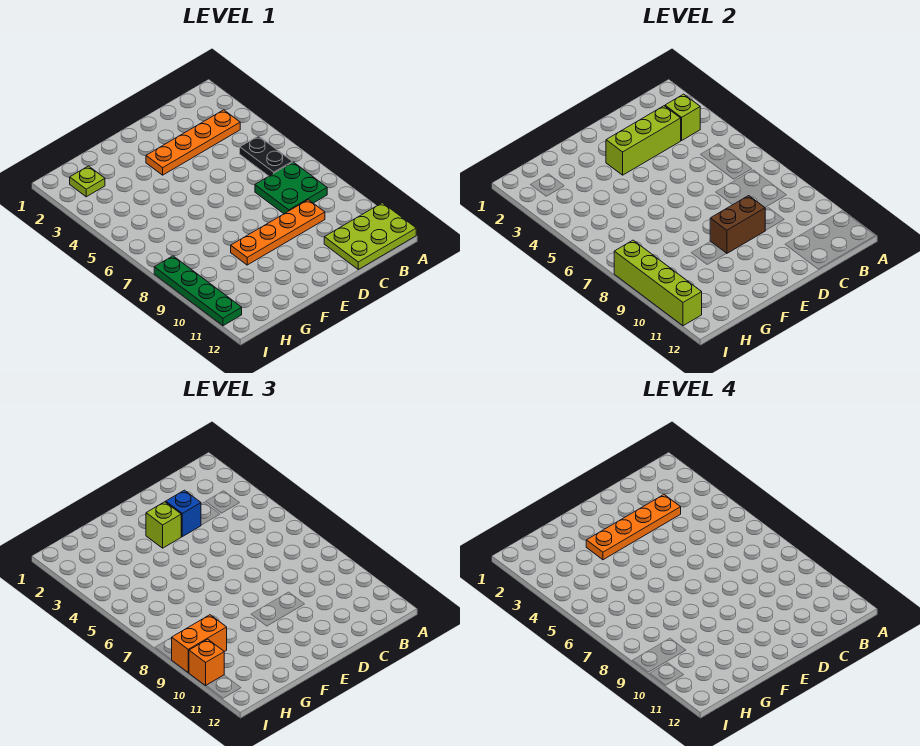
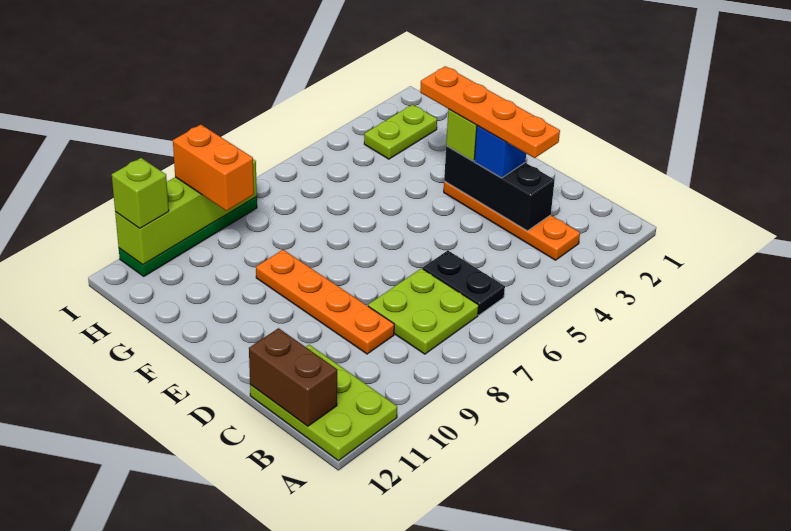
lime 1x1 brick [665,94,700,141] -> lime 1x1 brick moved to [112,158,169,228]
black 1x2 plate [240,136,292,176] -> black 1x2 plate turned to [423,250,505,315]
green 2x2 plate [255,162,327,214] -> lime 2x2 plate [368,268,479,354]
lime 1x3 brick [606,106,681,175] -> black 1x3 brick [444,146,555,231]
brown 1x2 brick [710,196,765,254] -> brown 1x2 brick moved to [249,328,337,426]
lime 1x1 plate [70,166,105,197] -> lime 1x2 plate [364,105,437,159]
orange 1x1 brick [189,639,224,686] -> none

